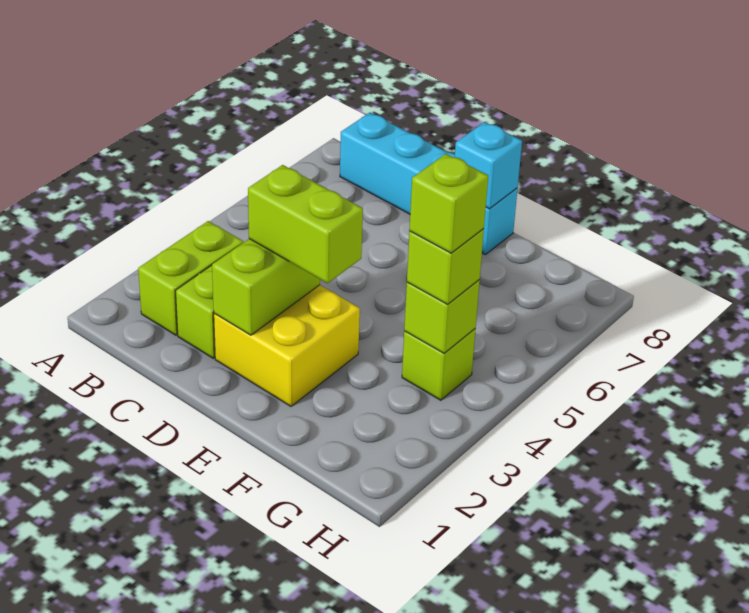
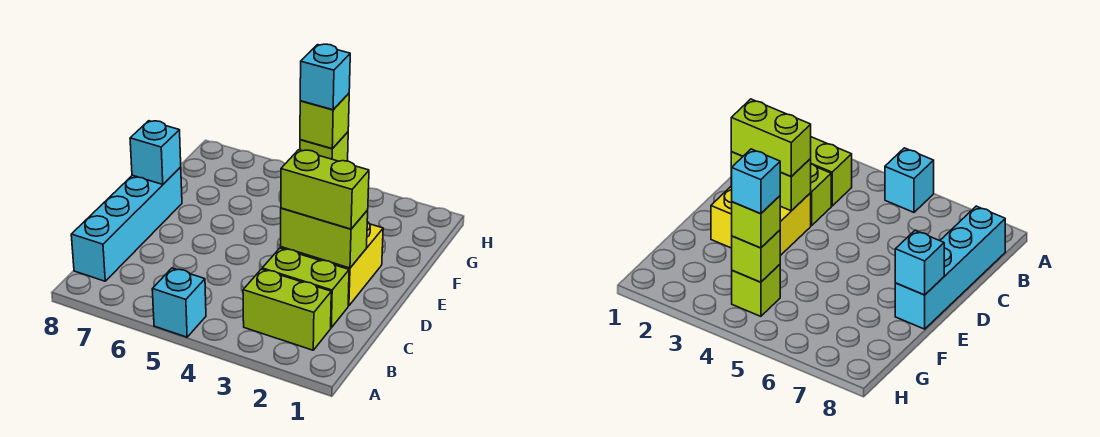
none -> cyan 1x1 brick [152,268,206,337]
lime 1x2 brick [248,165,363,283] -> lime 1x2 brick turned to [281,150,369,229]
lime 1x1 brick [409,154,488,253] -> cyan 1x1 brick [300,44,350,110]

